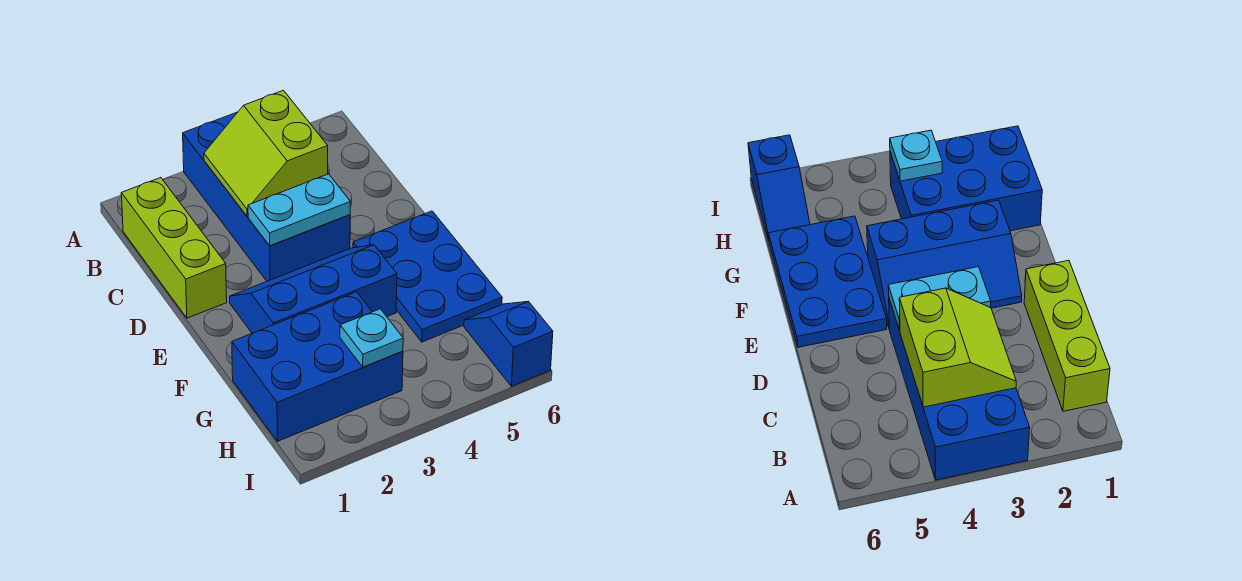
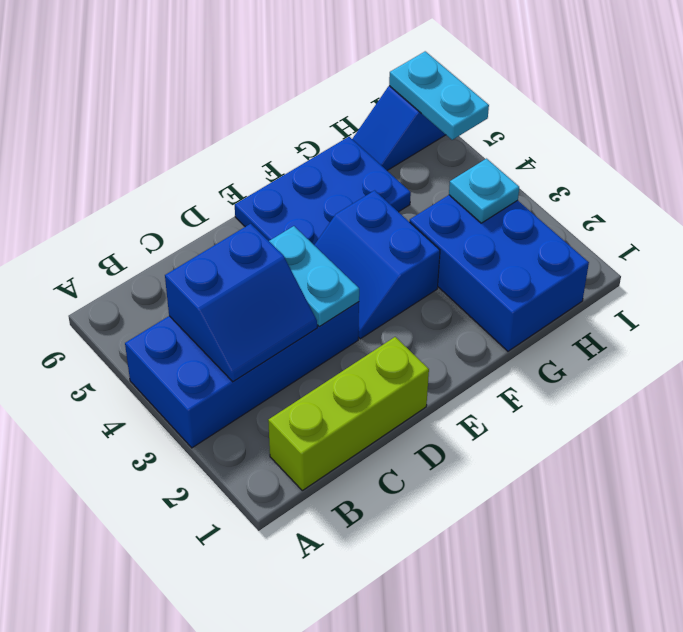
lime 2x2 slope [204,90,328,217] -> blue 2x2 slope [165,224,317,382]
blue 2x3 slope [230,245,397,333] -> blue 2x2 slope [314,190,440,339]
none -> cyan 1x2 plate [389,51,489,140]

